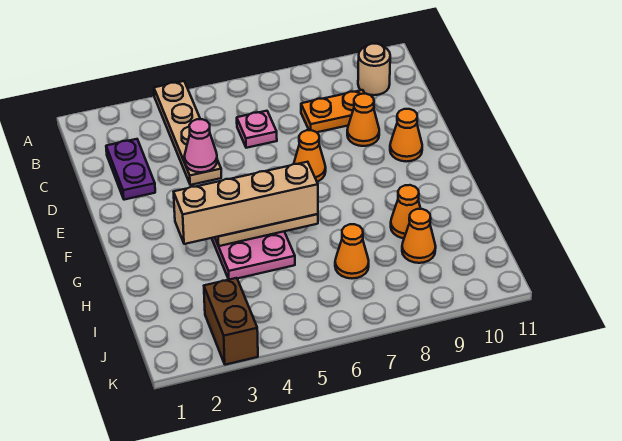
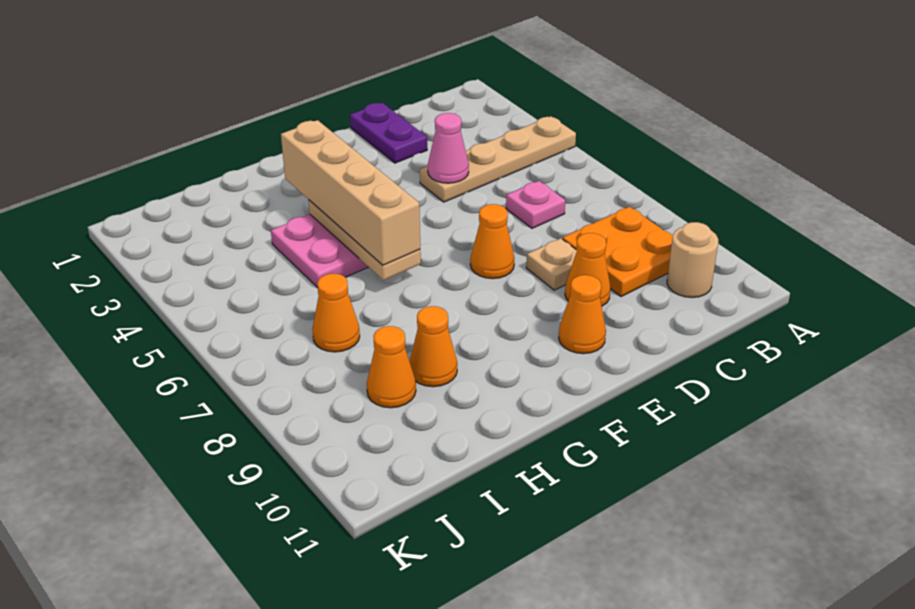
purple 1x2 plate [106,139,155,200] -> purple 1x2 plate turned to [350,103,427,163]
orange 1x2 plate [301,90,365,132] -> orange 2x2 plate [563,207,673,297]
none -> tan 1x1 plate [526,238,577,290]
brown 1x2 brick [204,278,258,365] -> none

